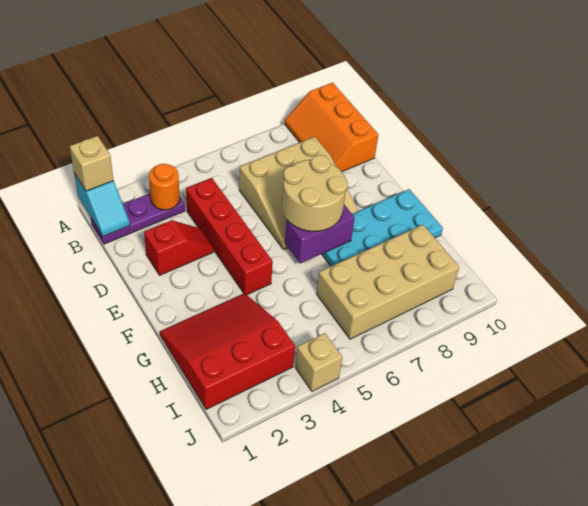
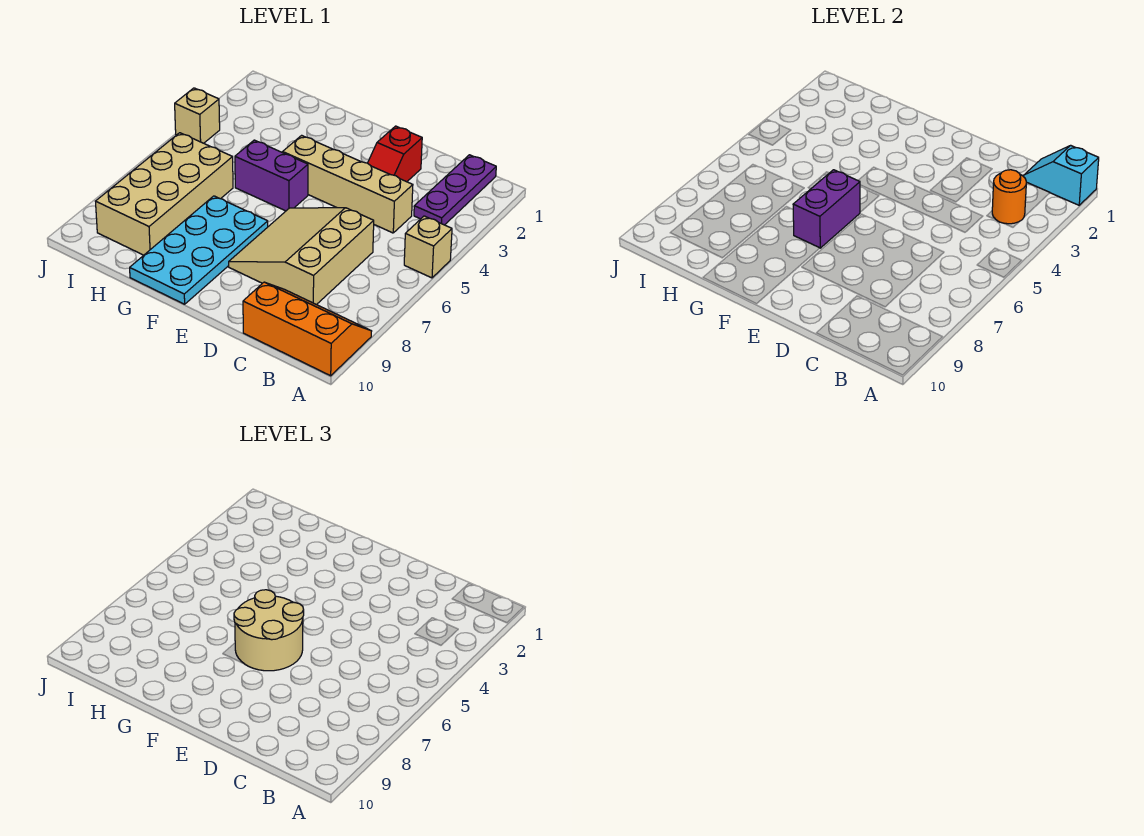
tan 1x1 brick [70,136,114,191] -> tan 1x1 brick moved to [404,216,452,278]
red 1x4 brick [186,178,273,295] -> tan 1x4 brick [283,135,413,233]
none -> purple 1x2 brick [235,140,308,211]
red 3x3 slope [160,293,295,410] -> none

